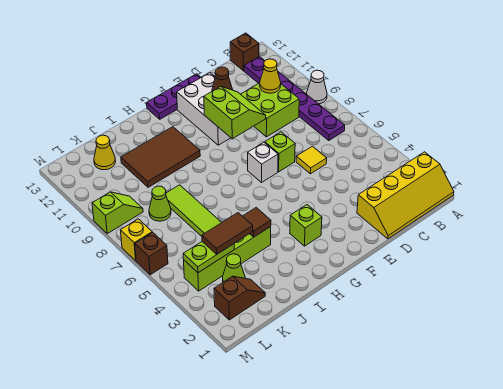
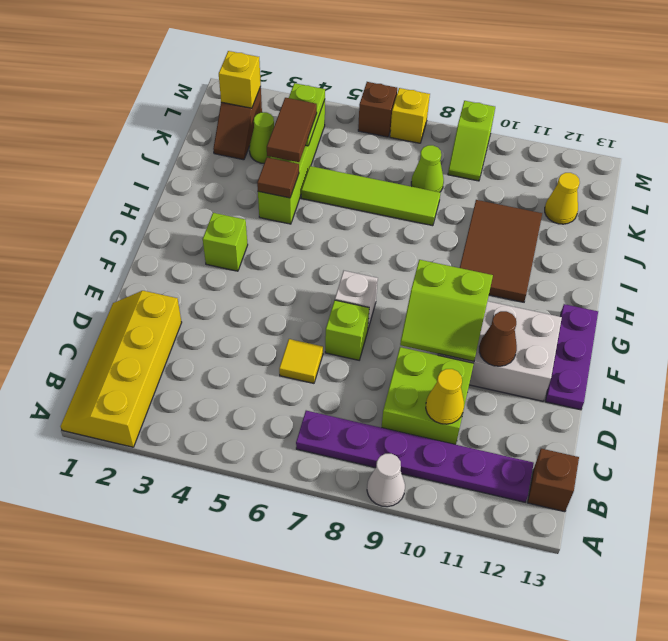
none -> yellow 1x1 brick [219,51,261,108]

